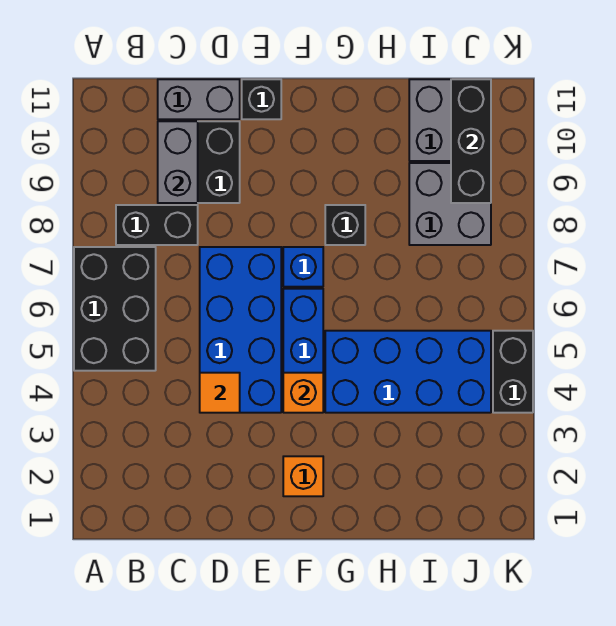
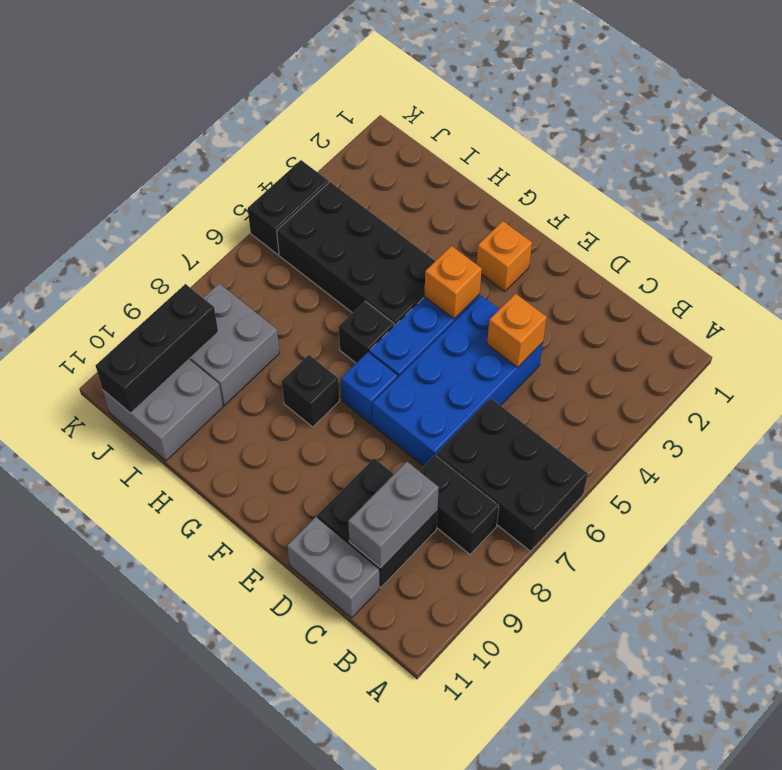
black 2x3 brick [74,247,156,371] -> black 2x3 brick turned to [436,398,588,551]
orange 1x1 tile [200,373,240,413] -> orange 1x1 brick [487,294,547,367]
black 1x1 brick [242,79,281,119] -> black 1x1 brick moved to [339,301,394,363]
blue 2x4 brick [325,331,491,413] -> black 2x4 brick [277,182,435,326]

